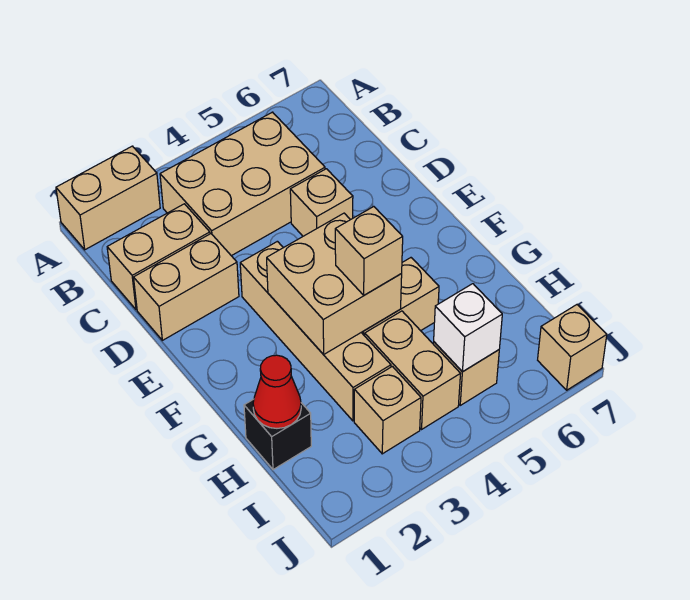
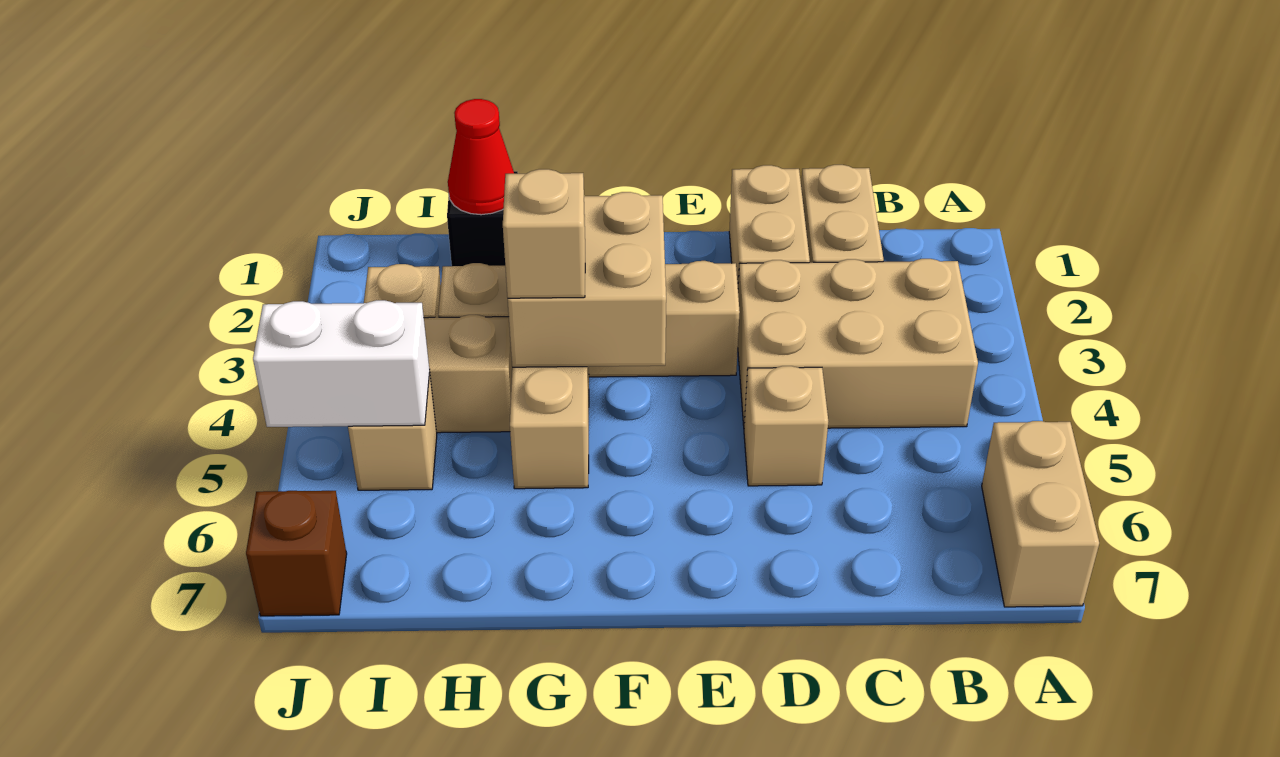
tan 1x2 brick [56,146,160,250] -> tan 1x2 brick moved to [982,421,1099,607]
tan 2x3 brick [160,112,325,256] -> tan 2x3 brick turned to [738,259,978,428]
white 1x1 brick [434,284,502,372] -> white 1x2 brick [253,300,430,427]
tan 1x1 brick [538,305,607,390] -> brown 1x1 brick [246,491,347,616]

